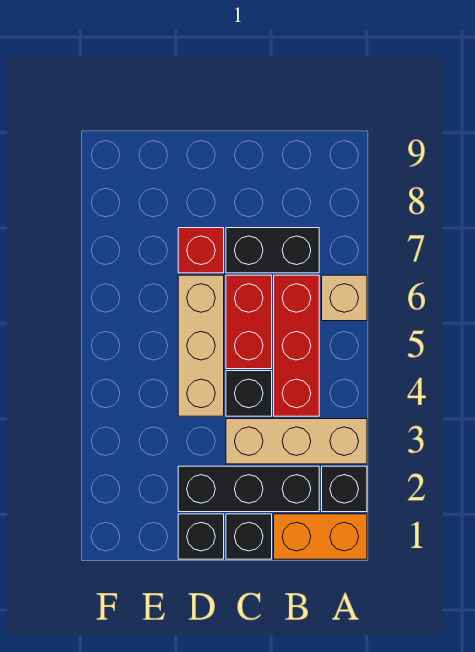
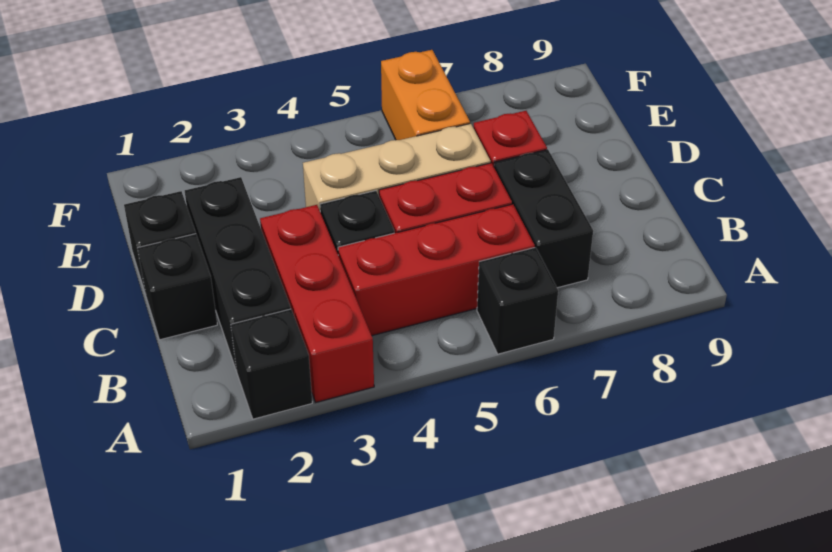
orange 1x2 brick [274,514,367,559] -> orange 1x2 brick moved to [381,50,470,140]
tan 1x3 brick [226,419,367,464] -> red 1x3 brick [260,205,374,402]
tan 1x1 brick [322,275,367,321] -> black 1x1 brick [477,247,558,354]

